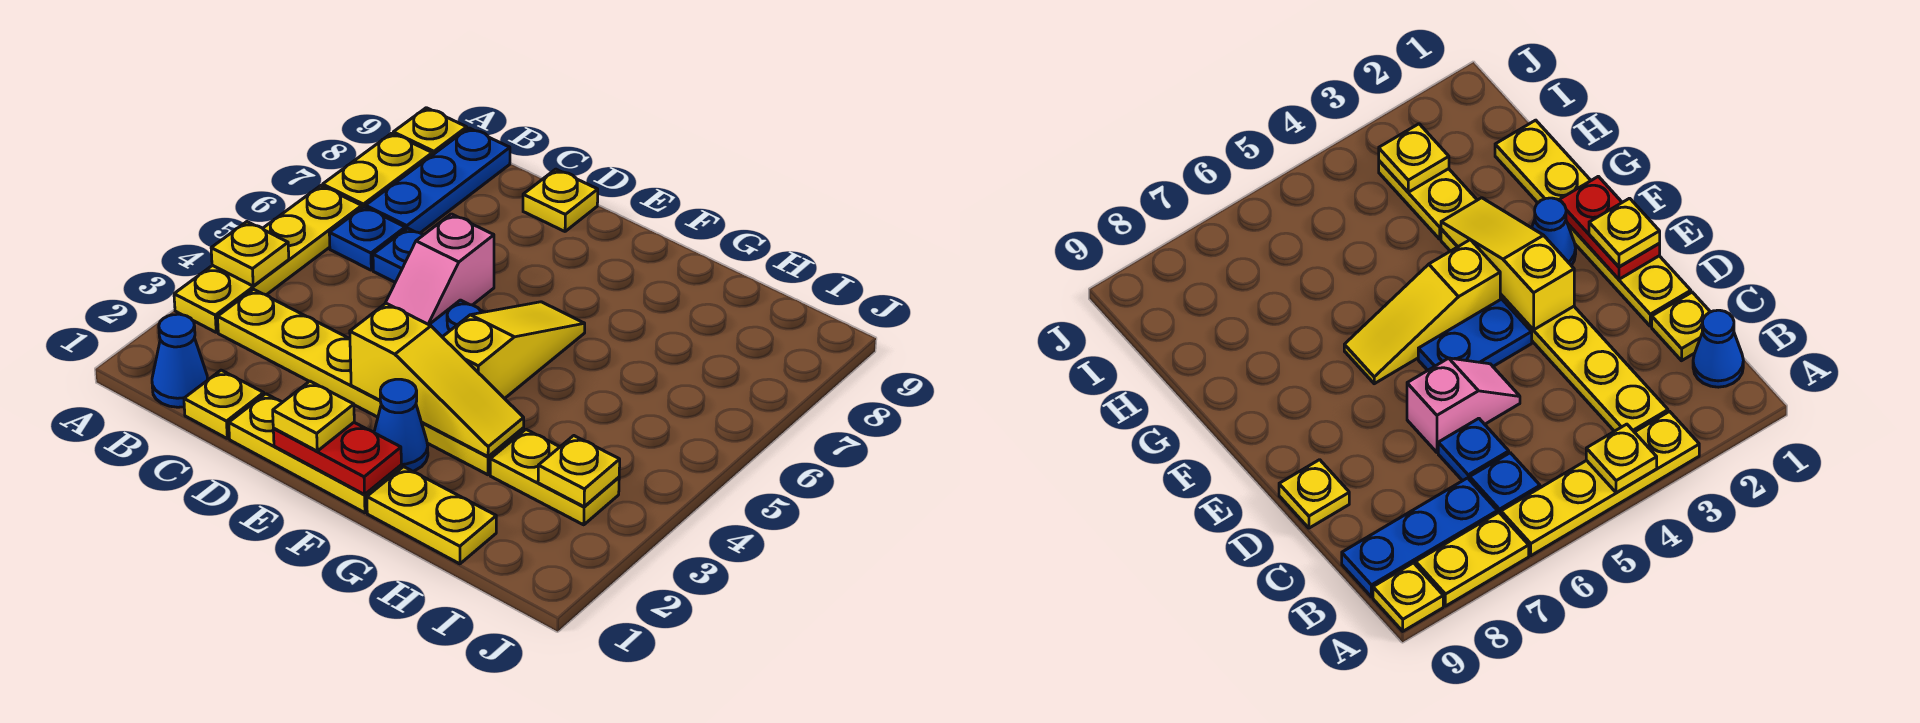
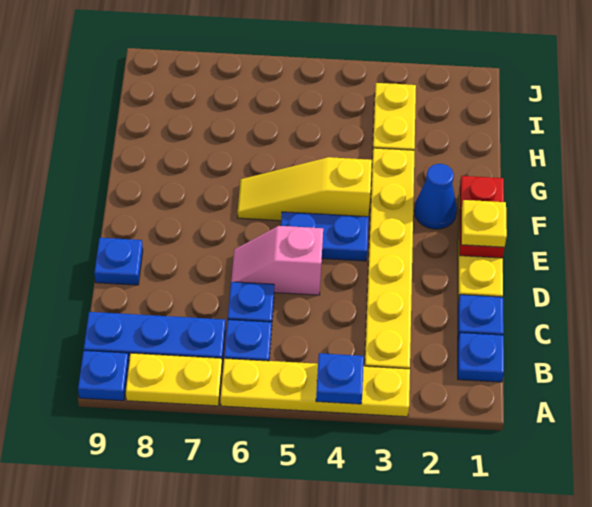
yellow 1x1 plate [211,222,289,286] -> blue 1x1 plate [316,353,364,404]
yellow 1x1 plate [393,108,467,155] -> blue 1x1 plate [78,350,129,401]
blue 1x1 cone [152,314,208,407] -> blue 1x1 plate [458,333,504,382]
yellow 1x1 plate [184,370,264,438] -> blue 1x1 plate [458,295,504,338]
pink 1x2 slope [386,214,494,325] -> pink 1x2 slope turned to [231,226,323,295]
yellow 1x1 plate [523,169,598,231] -> blue 1x1 plate [94,238,143,285]
yellow 1x3 slope [350,303,524,457] -> none
yellow 1x2 plate [367,467,496,564] -> none
yellow 1x1 plate [538,436,620,507] -> none

